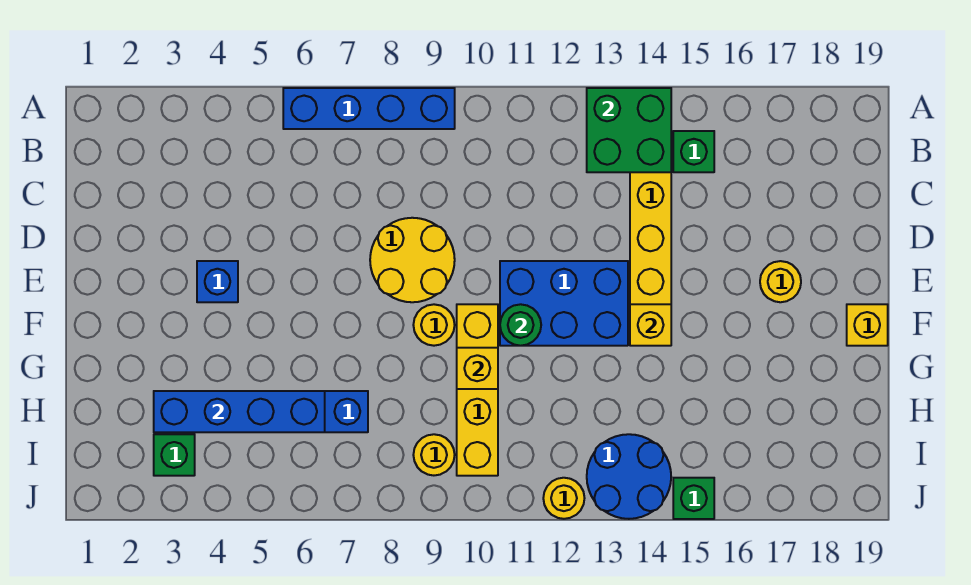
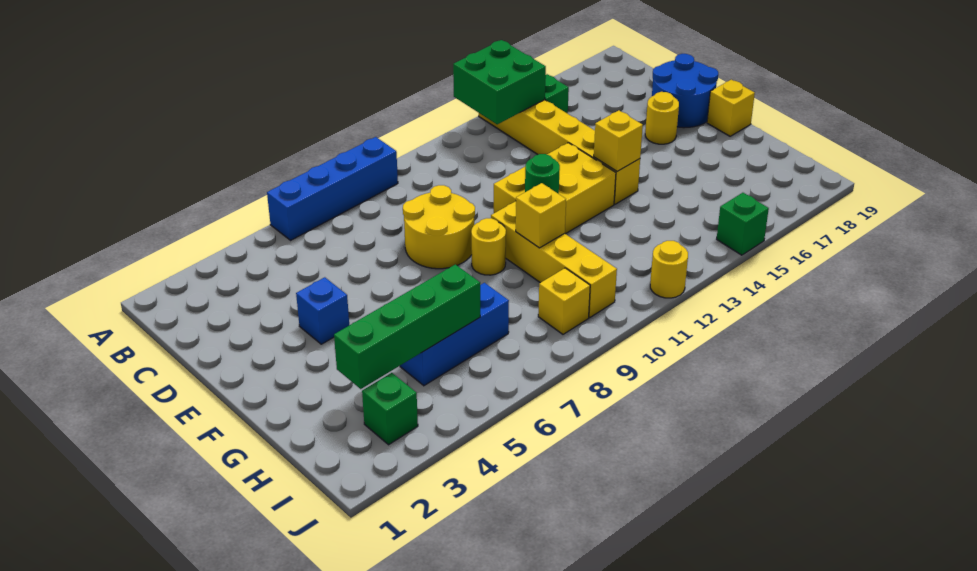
blue 2x3 brick [500,261,628,346] -> yellow 2x3 brick [494,143,616,234]
blue 1x4 brick [154,391,325,432] -> green 1x4 brick [334,264,480,389]
yellow 1x1 round brick [413,434,455,475] -> yellow 1x1 brick [538,268,590,334]
blue 2x2 round brick [587,434,671,519] -> blue 2x2 round brick moved to [652,54,718,128]

